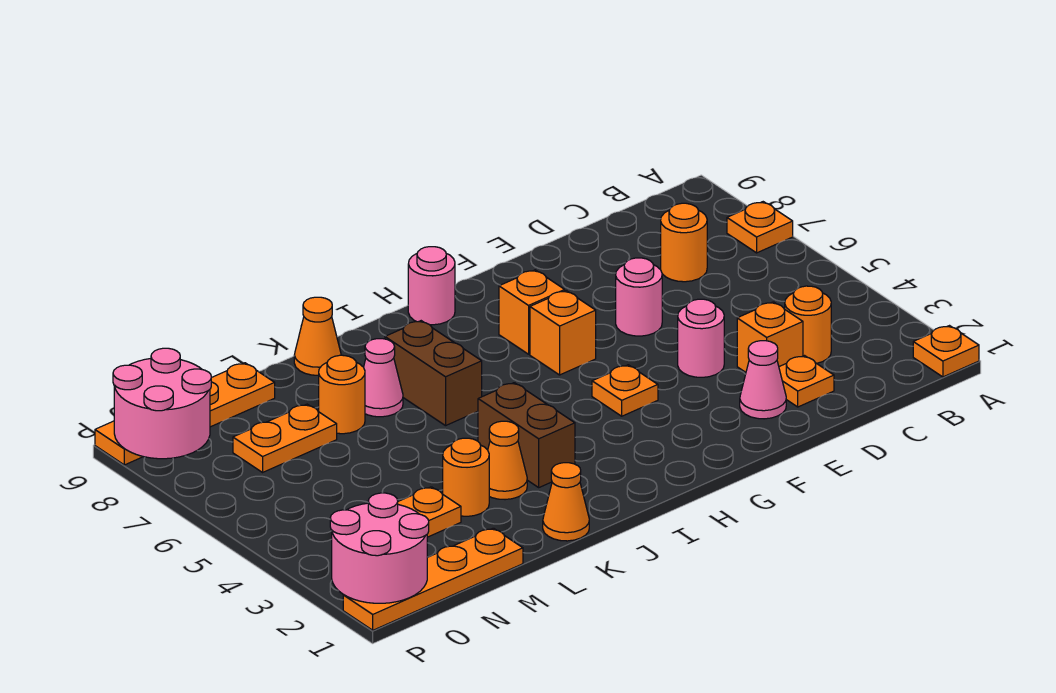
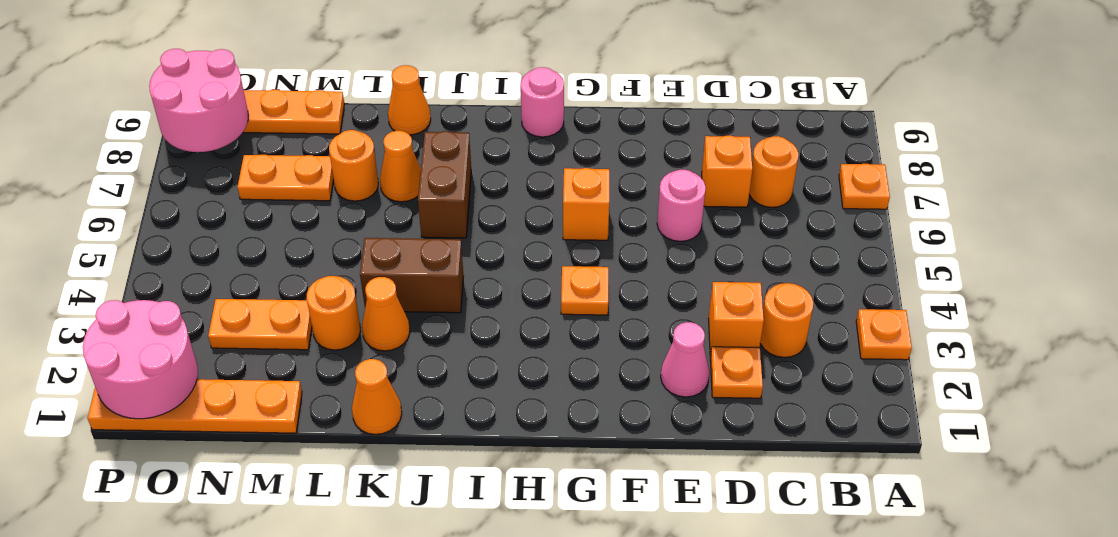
orange 1x1 plate [913,326,979,377] -> orange 1x1 plate moved to [856,309,912,360]
pink 1x1 round brick [678,299,724,377] -> none
orange 1x1 brick [499,270,565,354] -> orange 1x1 brick moved to [702,136,752,207]
brown 1x2 brick [478,383,575,487] -> brown 1x2 brick turned to [360,238,464,313]
pink 1x1 cone [364,339,403,417] -> orange 1x1 cone [380,131,421,202]

